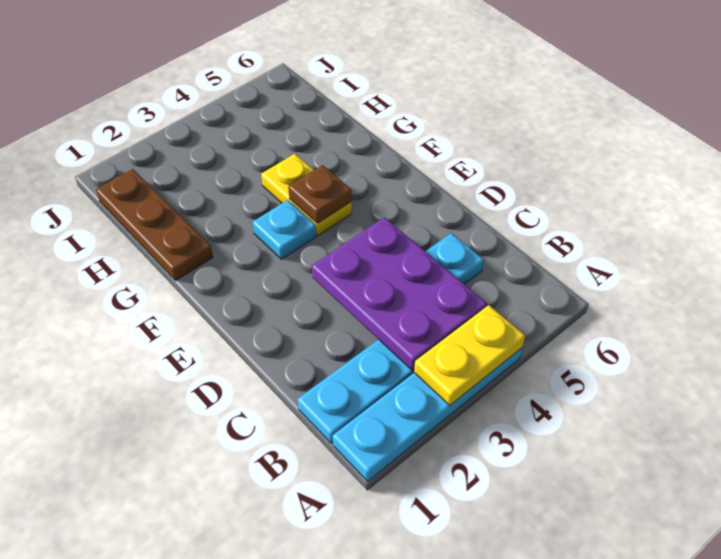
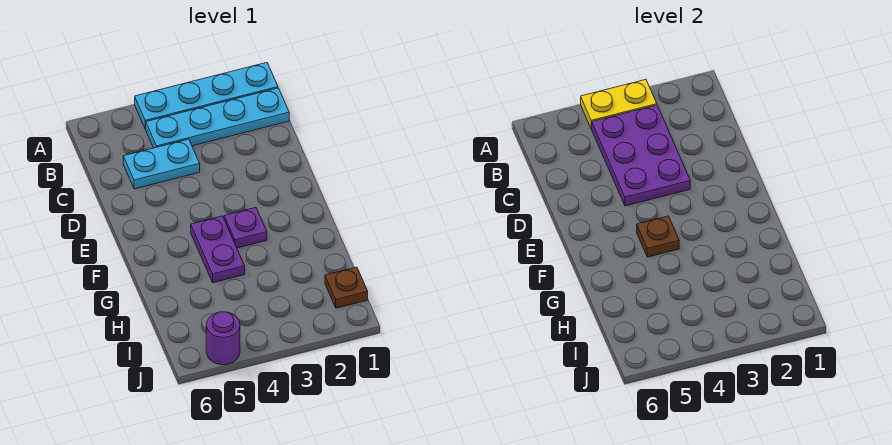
cyan 1x1 plate [253,200,316,259] -> purple 1x1 plate [224,208,267,248]
yellow 1x2 plate [261,154,352,236] -> purple 1x2 plate [191,216,245,283]
brown 1x3 plate [96,169,213,281] -> brown 1x1 plate [325,267,368,308]
none -> purple 1x1 round brick [206,312,240,365]

